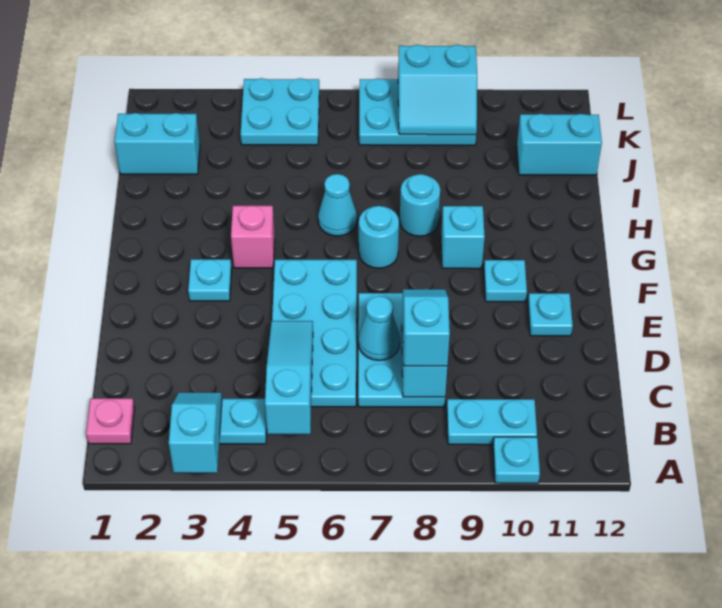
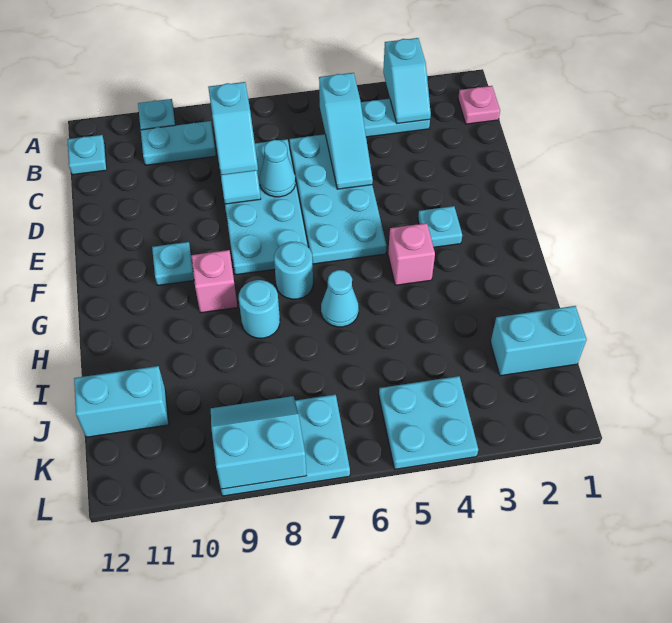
cyan 2x3 plate [358,293,445,407] -> cyan 2x4 plate [225,139,308,275]
cyan 1x1 plate [528,293,573,336] -> cyan 1x1 plate moved to [68,135,107,175]
cyan 1x1 brick [441,206,485,269] -> pink 1x1 brick [191,250,238,313]

